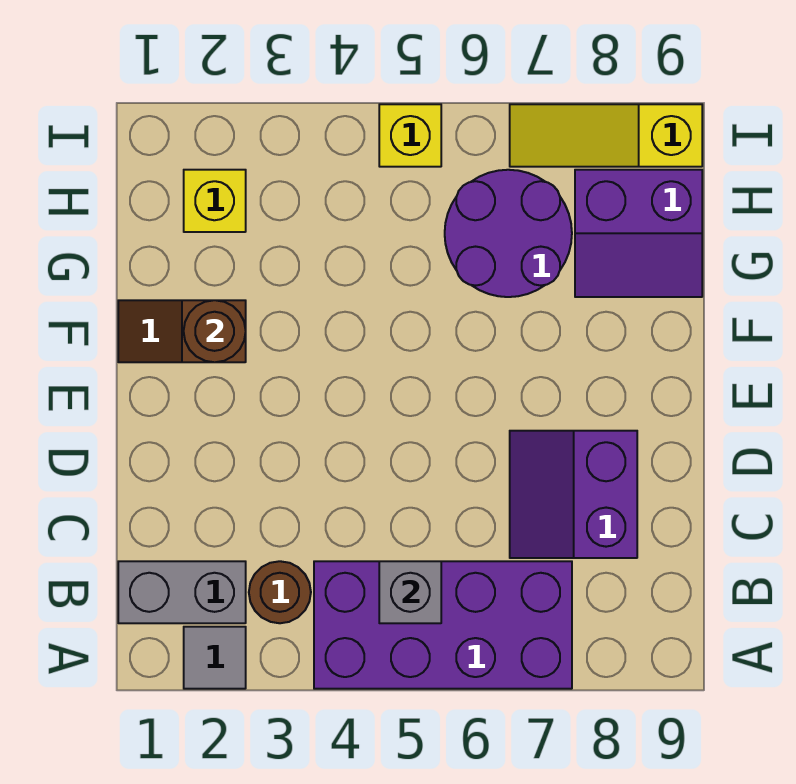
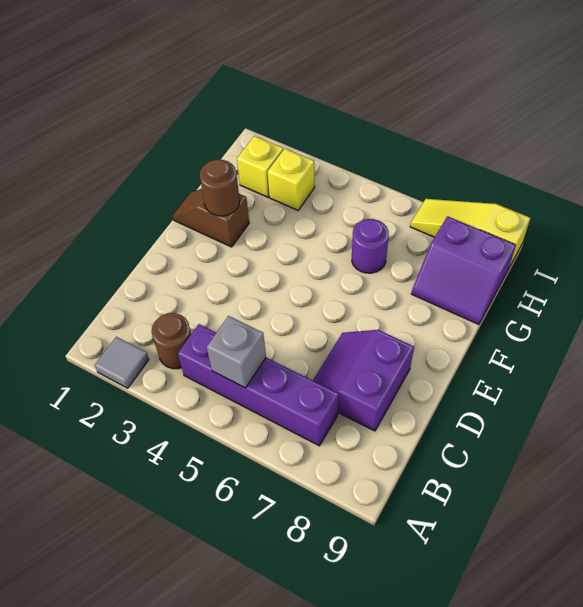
purple 2x4 brick [314,561,572,689] -> purple 1x4 brick [178,324,339,446]
grey 1x2 brick [118,561,246,623] -> none
purple 2x2 round brick [445,170,572,297] -> purple 1x1 round brick [352,219,389,273]
yellow 1x1 brick [379,104,441,167] -> yellow 1x1 brick moved to [268,149,315,210]

